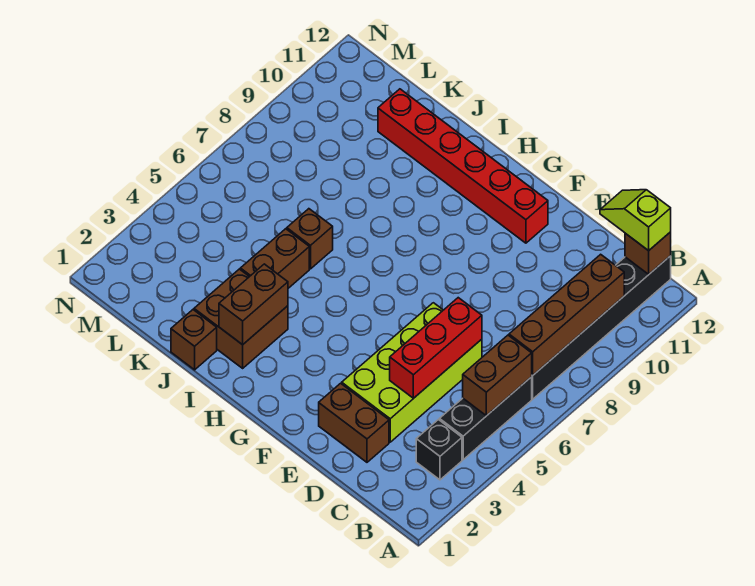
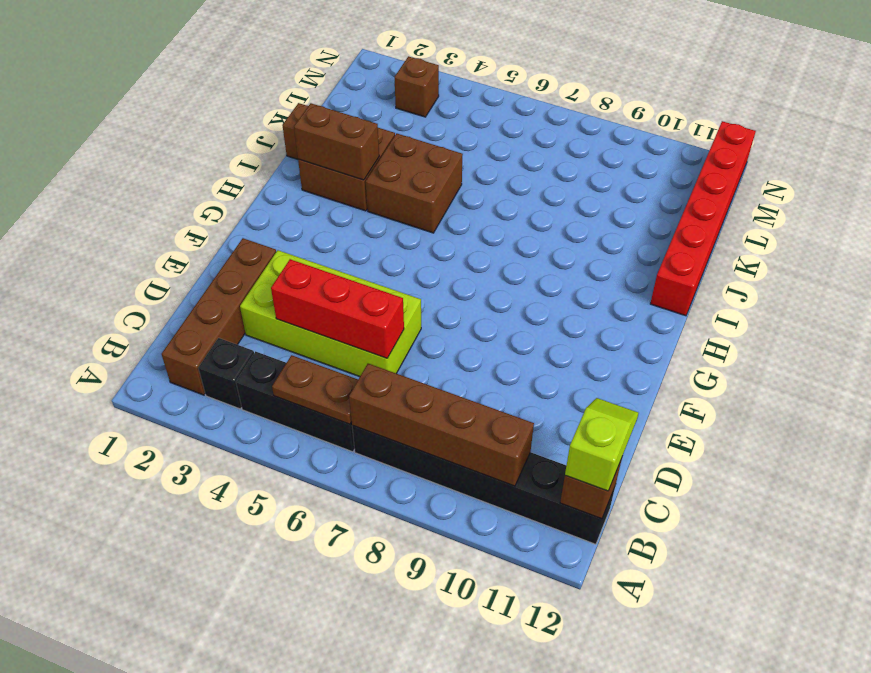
brown 1x2 brick [463,335,532,416] -> brown 1x2 plate [272,355,358,424]
brown 1x2 brick [319,383,389,462] -> brown 1x4 brick [162,238,276,395]
red 1x6 brick [378,89,548,243] -> red 1x6 brick moved to [650,121,756,316]
brown 1x2 brick [240,229,309,288] -> brown 2x2 brick [366,133,463,233]
brown 1x1 brick [287,209,333,269] -> brown 1x1 brick moved to [395,56,439,117]

